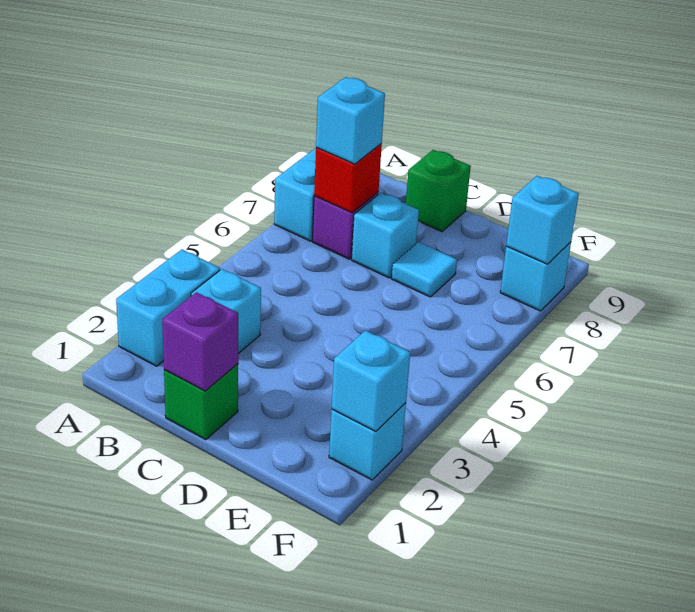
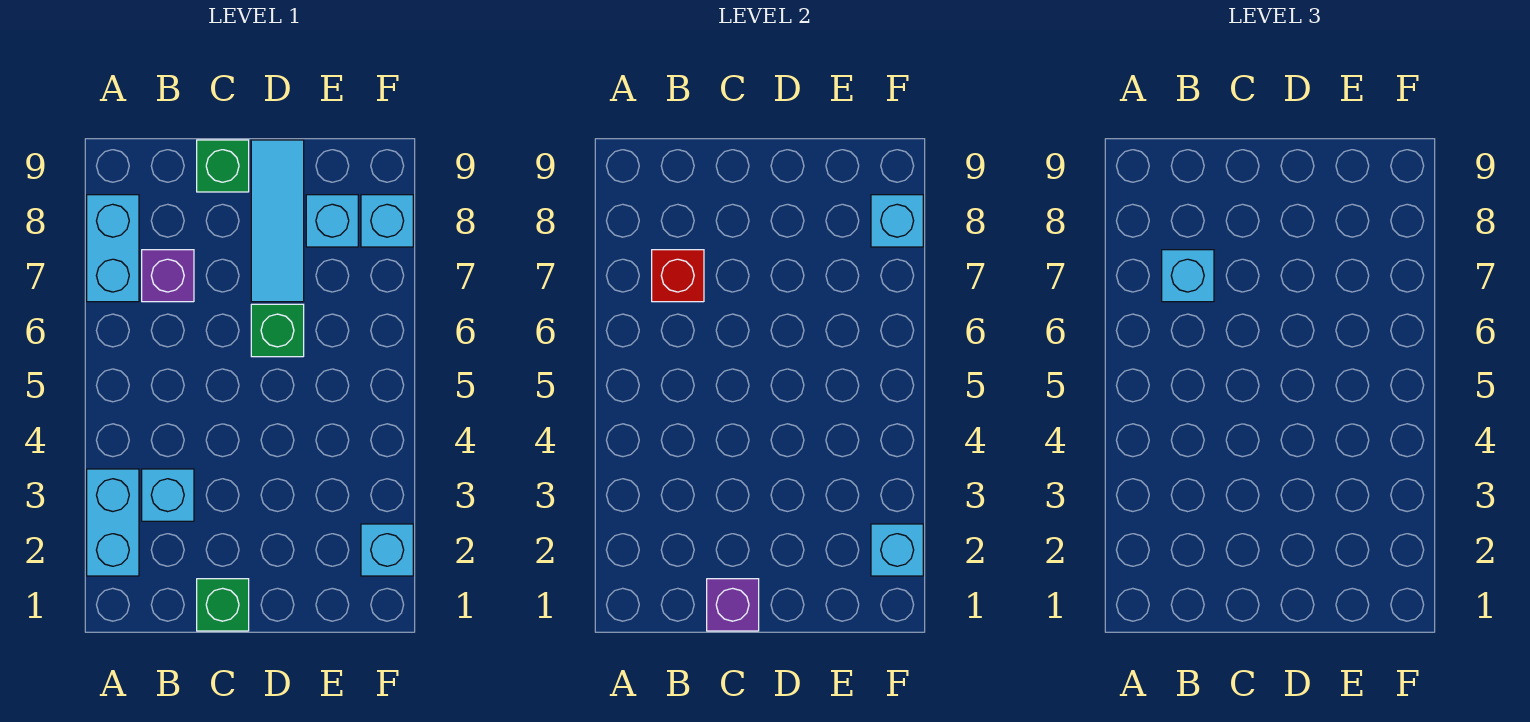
cyan 1x1 brick [352,193,419,278] -> cyan 1x1 brick moved to [306,195,358,247]
none -> green 1x1 brick [251,304,304,357]
cyan 1x1 tile [392,242,457,297] -> cyan 1x3 tile [251,140,304,302]

